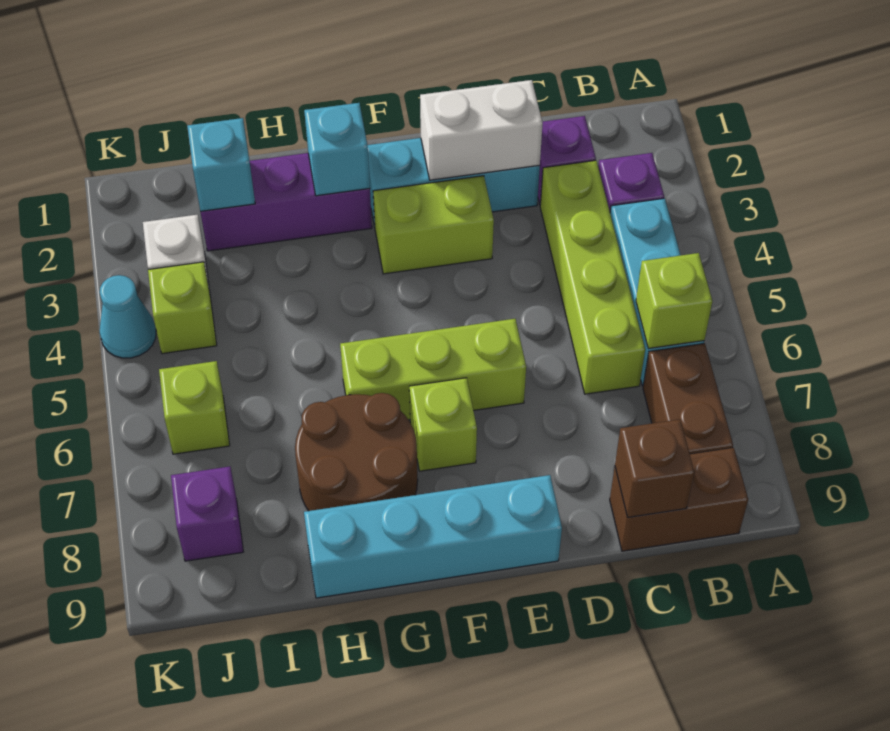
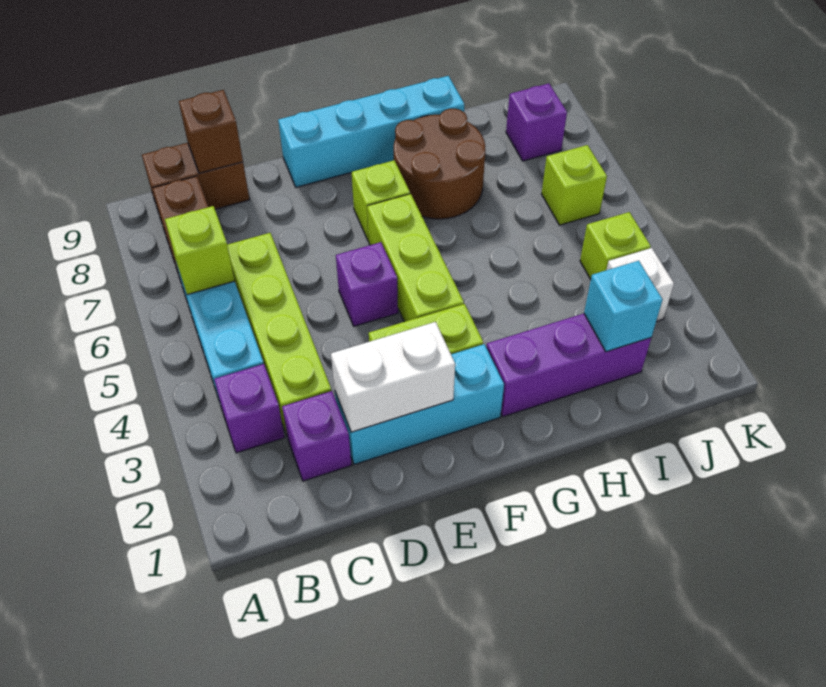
none -> purple 1x1 brick [336,242,398,326]
lime 1x3 brick [340,319,526,420] -> lime 1x3 brick turned to [367,194,464,322]
cyan 1x1 brick [304,103,370,196] -> none
cyan 1x1 cone [99,275,156,358] -> none

